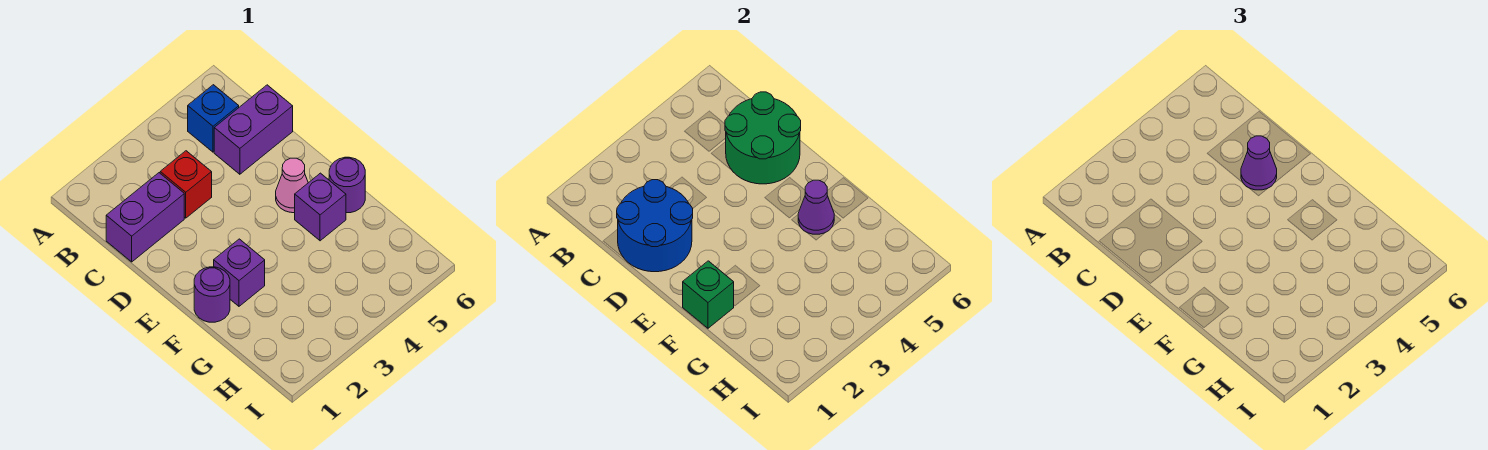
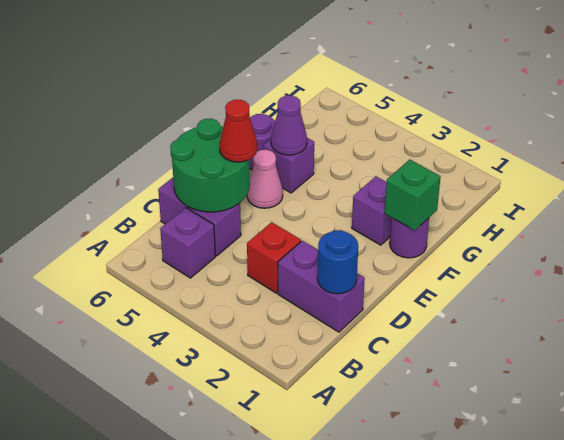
blue 1x1 brick [188,85,239,152] -> purple 1x1 brick [160,208,215,278]
blue 2x2 round brick [617,180,693,272] -> blue 1x1 round brick [317,230,358,294]
purple 1x1 cone [1241,136,1277,190] -> red 1x1 cone [219,100,257,162]

